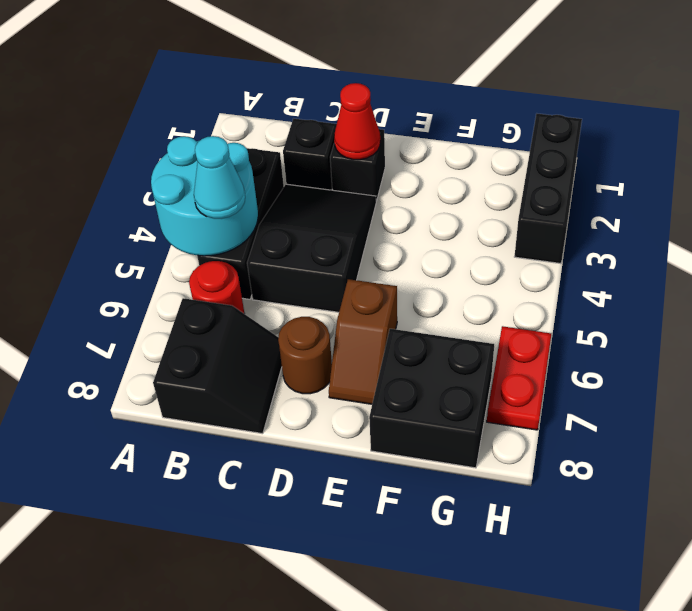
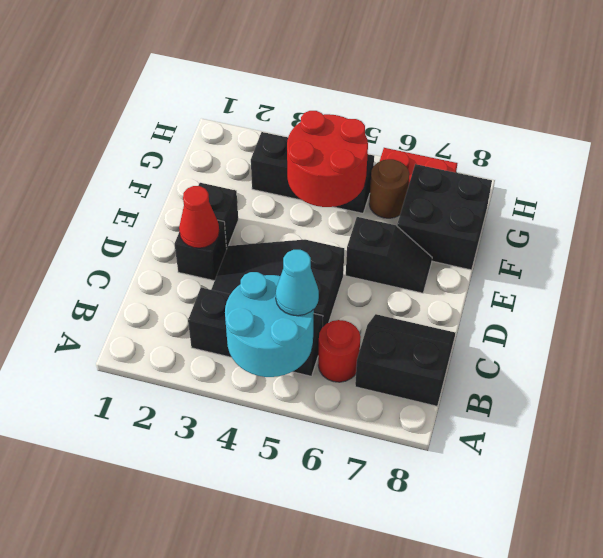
black 1x1 brick [283,119,337,190] -> black 1x1 brick moved to [198,183,238,249]
brown 1x1 round brick [278,317,332,394] -> brown 1x1 round brick moved to [369,159,409,218]
brown 1x2 slope [329,279,397,404] -> black 1x2 slope [346,217,432,293]
none -> red 2x2 round brick [287,111,368,207]
black 1x3 brick [514,114,582,264] -> black 1x3 brick moved to [251,132,374,213]

